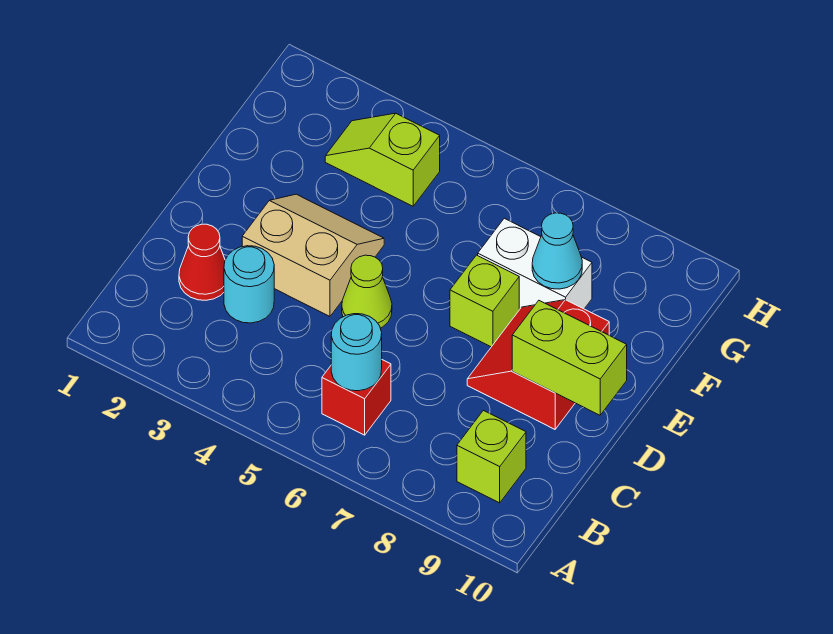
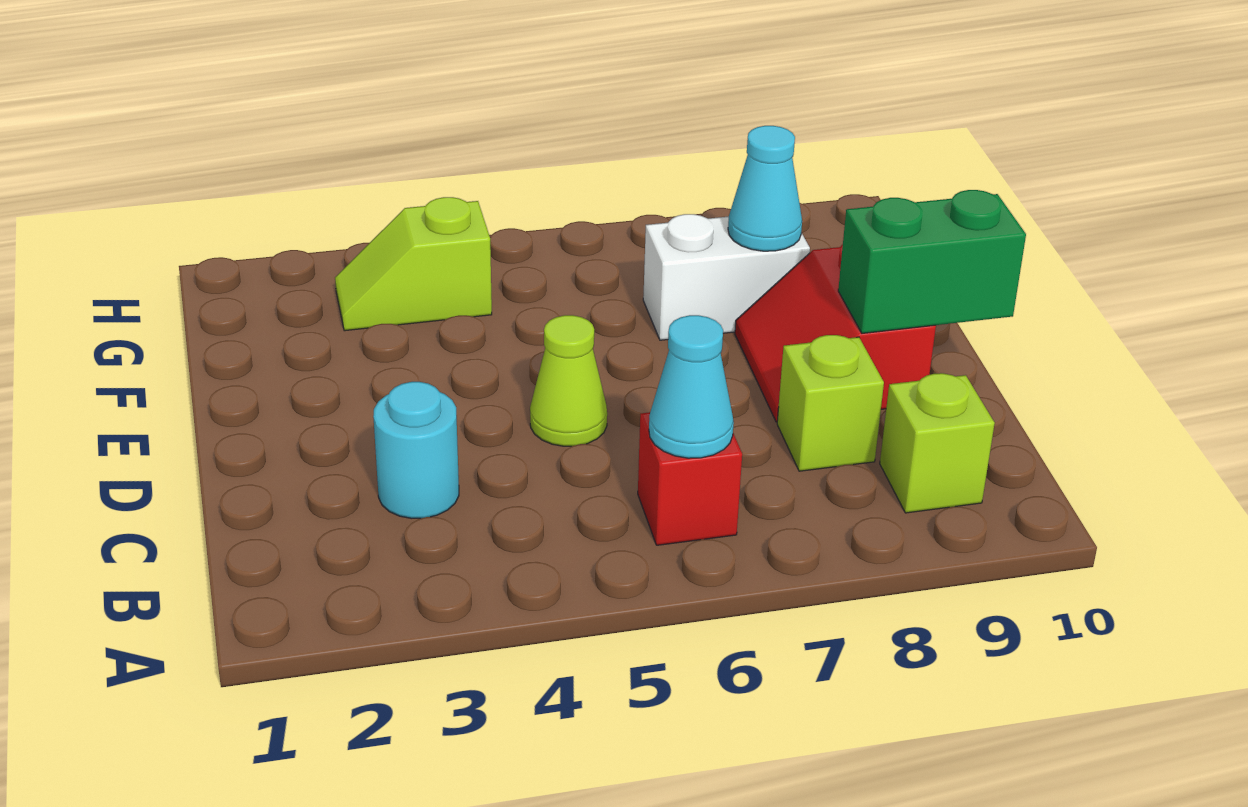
cyan 1x1 round brick [331,314,382,391] -> cyan 1x1 cone [649,315,734,458]
red 1x1 cone [179,224,225,300] -> none
tan 2x2 slope [242,194,384,316] -> none
lime 1x2 brick [512,301,627,415] -> green 1x2 brick [838,190,1026,333]
lime 1x1 brick [450,255,519,347] -> lime 1x1 brick moved to [777,335,884,471]

